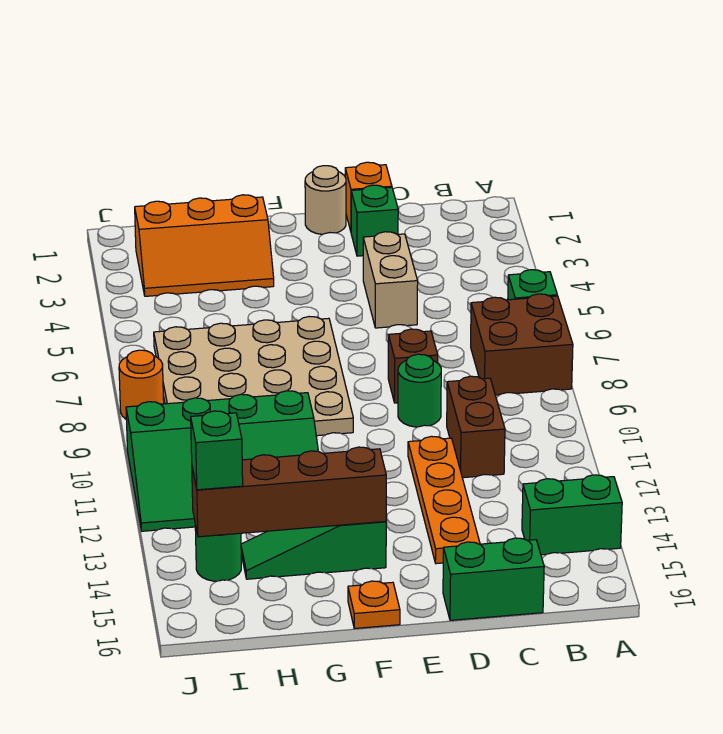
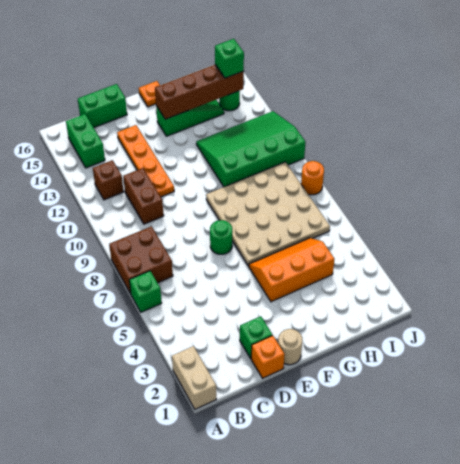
green 1x2 brick [522,475,622,555] -> green 1x2 brick turned to [66,114,105,168]
tan 1x2 brick [363,232,418,328] -> tan 1x2 brick moved to [172,346,216,409]
brown 1x1 brick [388,329,438,403] -> brown 1x1 brick moved to [93,160,124,200]
green 1x1 round brick [398,354,441,427] -> green 1x1 round brick moved to [210,220,232,254]
orange 2x3 slope [135,195,274,296] -> orange 2x3 slope moved to [249,238,334,302]

